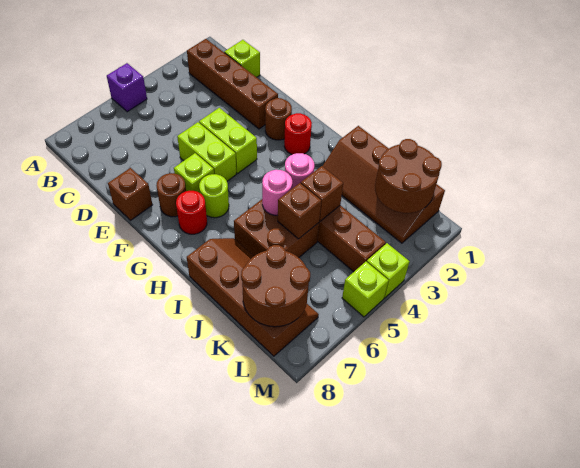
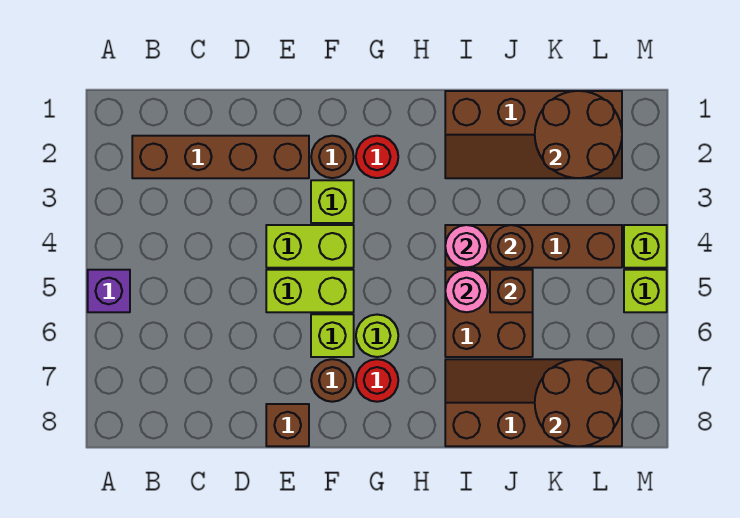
lime 1x1 brick [224,40,260,77] -> lime 1x1 brick moved to [311,180,354,223]
brown 1x1 brick [301,166,343,221] -> brown 1x1 round brick [490,225,533,268]

